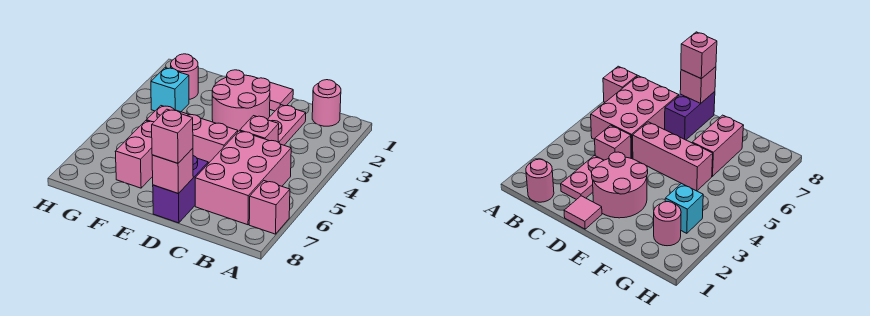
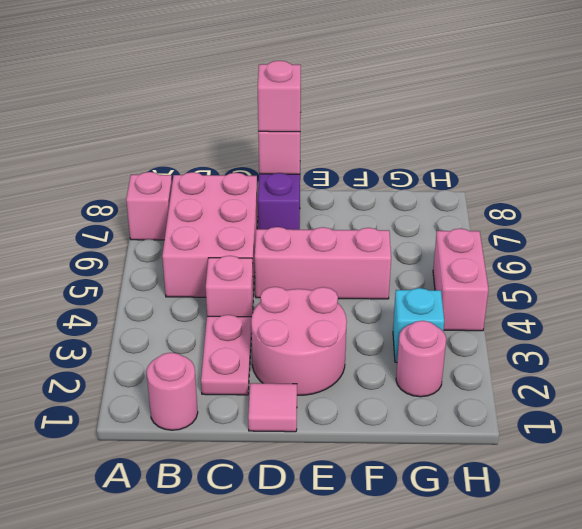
pink 1x2 brick [115,121,154,188] -> pink 1x2 brick moved to [433,228,488,331]

